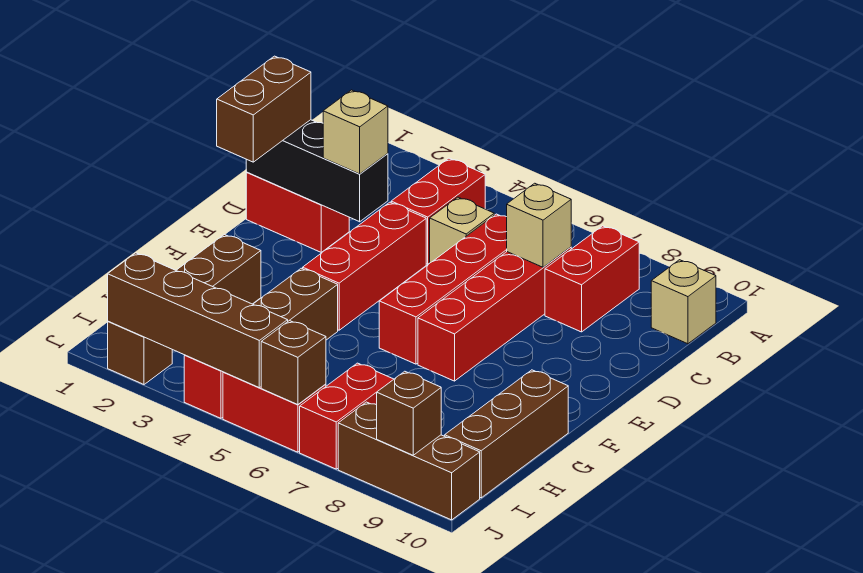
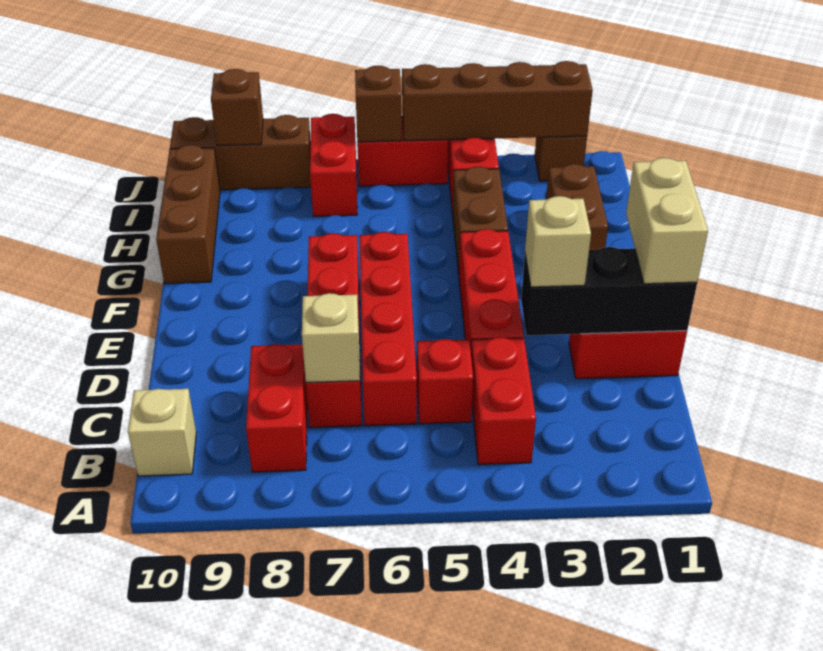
tan 1x1 brick [430,197,494,263] -> red 1x1 brick [417,339,473,424]
brown 1x2 brick [217,56,311,162] -> tan 1x2 brick [626,158,708,284]

